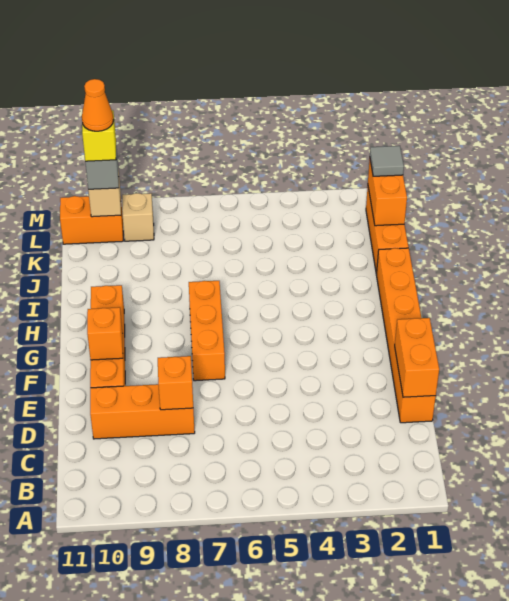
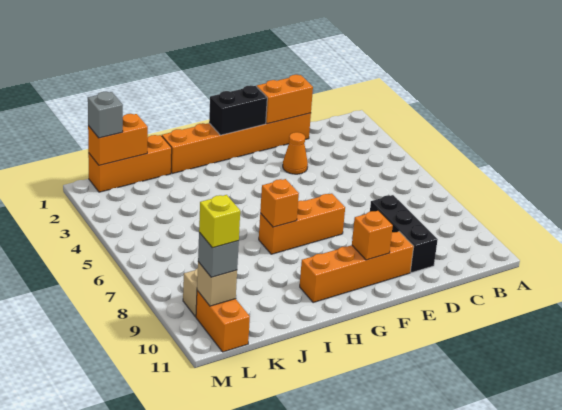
orange 1x3 brick [90,384,195,439] -> black 1x3 brick [370,195,438,273]
orange 1x1 brick [158,356,193,410] -> orange 1x1 brick moved to [260,179,299,227]
none -> black 1x2 brick [209,85,267,135]
grey 1x1 tile [370,146,404,176] -> grey 1x1 brick [88,92,123,138]
orange 1x1 cone [82,79,114,131] -> orange 1x1 cone moved to [283,132,308,174]

